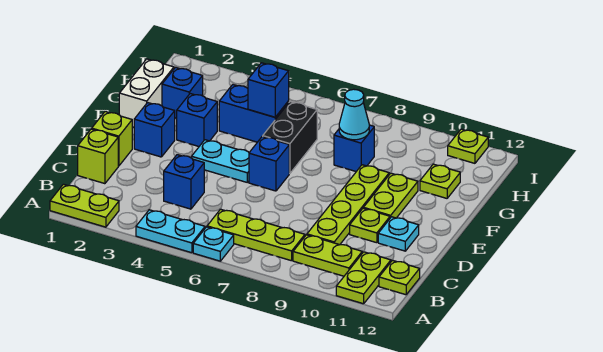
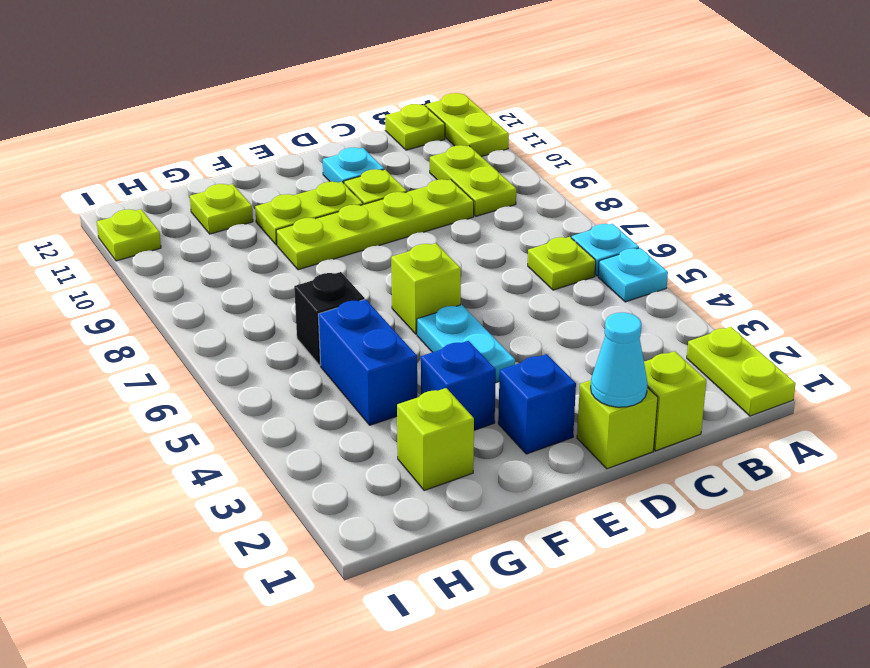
cyan 1x2 plate [136,210,205,253] -> cyan 1x1 plate [598,248,668,302]
lime 1x2 plate [336,252,391,304] -> lime 1x2 plate turned to [426,93,509,157]
lime 1x3 plate [207,209,305,261] -> lime 1x1 plate [528,237,596,290]
blue 1x1 brick [164,155,204,209] -> none
blue 1x1 brick [249,136,289,191] -> lime 1x1 brick [391,243,461,334]
white 1x2 brick [119,59,174,127] -> none
black 1x2 brick [263,102,317,174] -> black 1x1 brick [294,272,365,365]
blue 1x1 brick [162,68,203,118] -> lime 1x1 brick [397,388,474,491]
blue 1x1 brick [248,63,289,117] -> none
blue 1x1 brick [334,125,374,172] -> none
cyan 1x1 cone [339,89,369,140] -> cyan 1x1 cone moved to [591,312,648,407]

